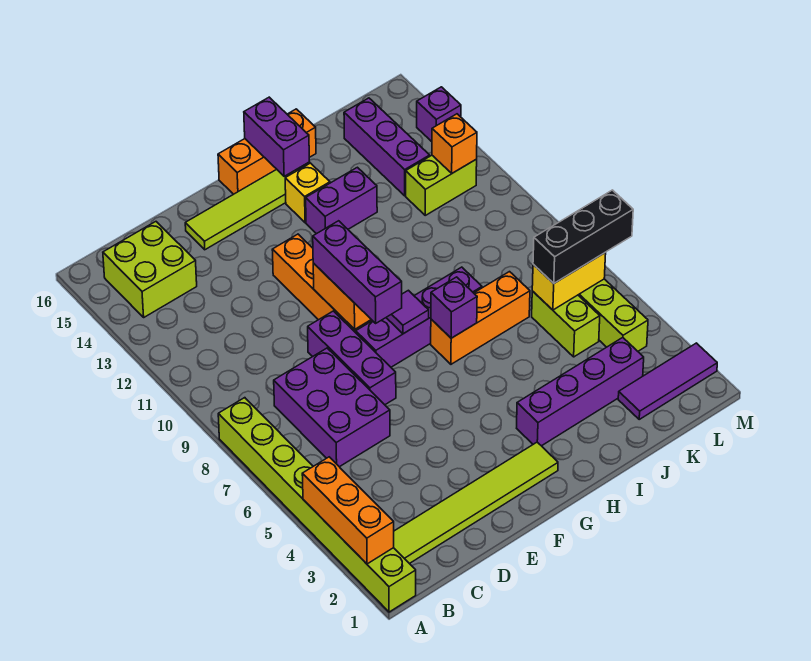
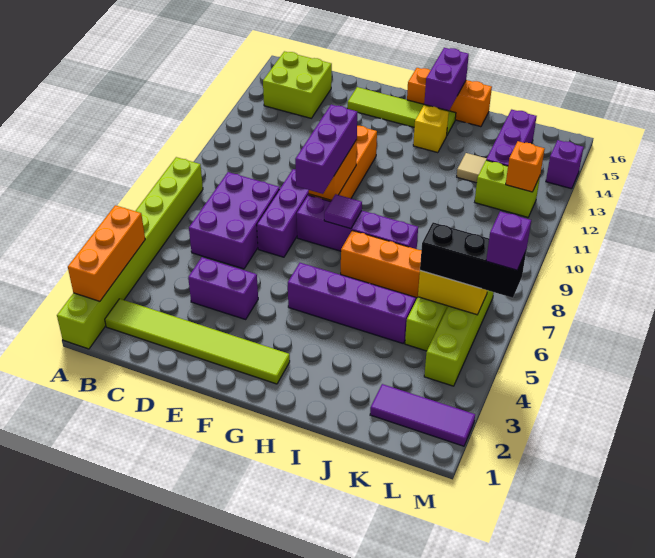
purple 1x4 brick [517,338,644,446] -> purple 1x4 brick moved to [288,263,416,343]
purple 1x1 brick [431,277,477,338] -> purple 1x1 brick moved to [486,211,531,270]
purple 1x2 brick [306,167,377,234] -> purple 1x2 brick moved to [188,257,258,319]
none -> tan 1x1 tile [457,153,487,183]

